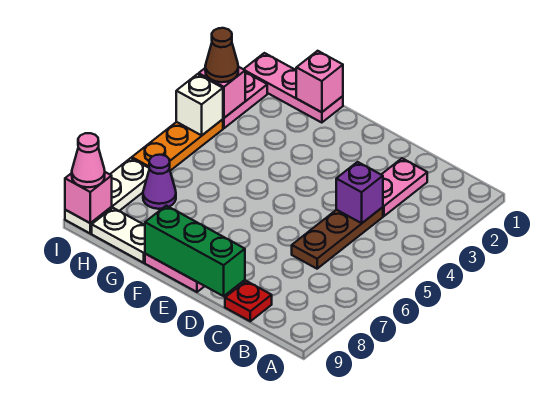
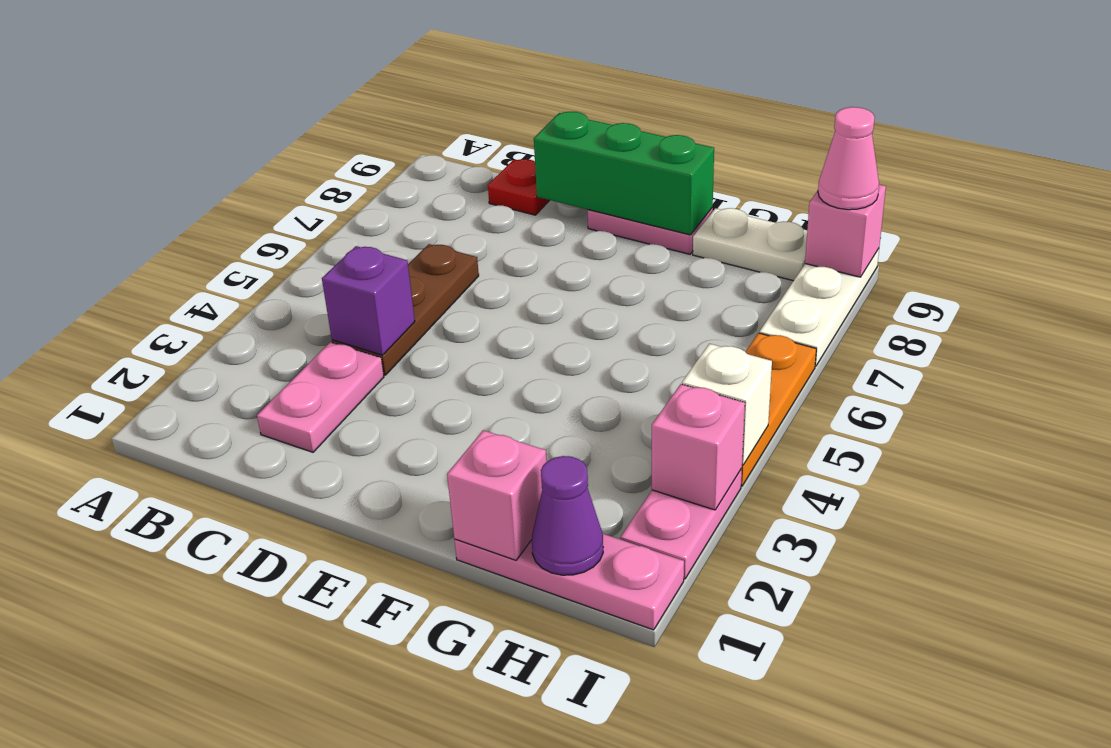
purple 1x1 cone [143,155,176,209] -> purple 1x1 cone moved to [532,456,603,575]
brown 1x1 cone [205,28,238,82] -> none

